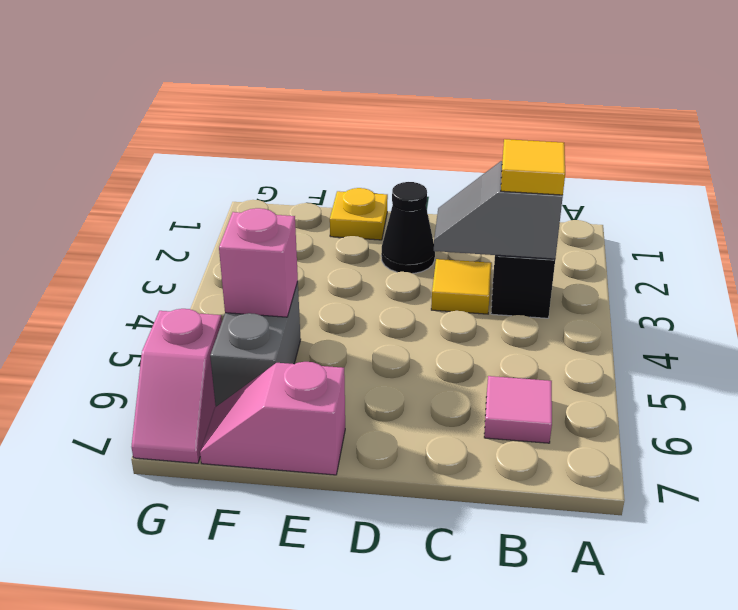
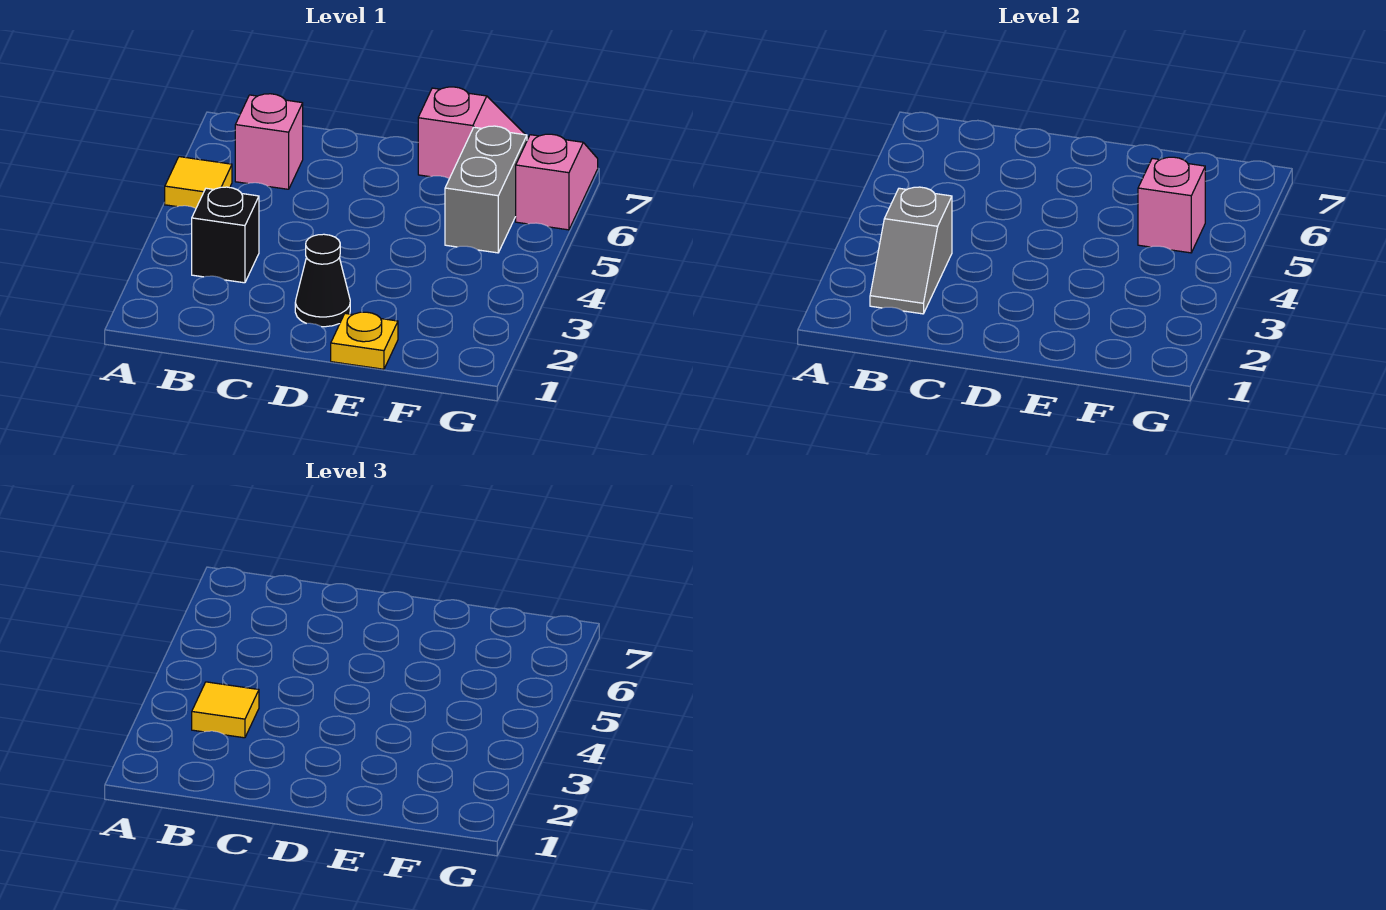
grey 1x2 slope [434,161,563,259] -> grey 1x2 slope turned to [870,187,952,314]
pink 1x1 tile [484,376,552,443] -> pink 1x1 brick [235,94,303,189]
yellow 1x1 tile [431,259,491,314] -> yellow 1x1 tile moved to [165,157,232,208]

